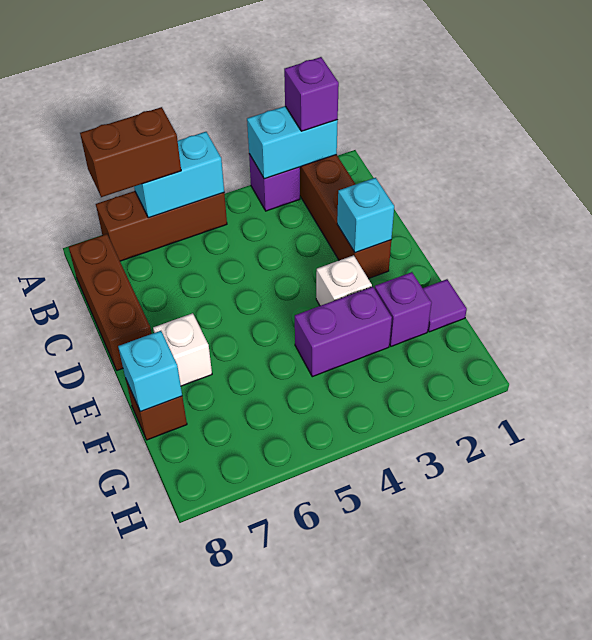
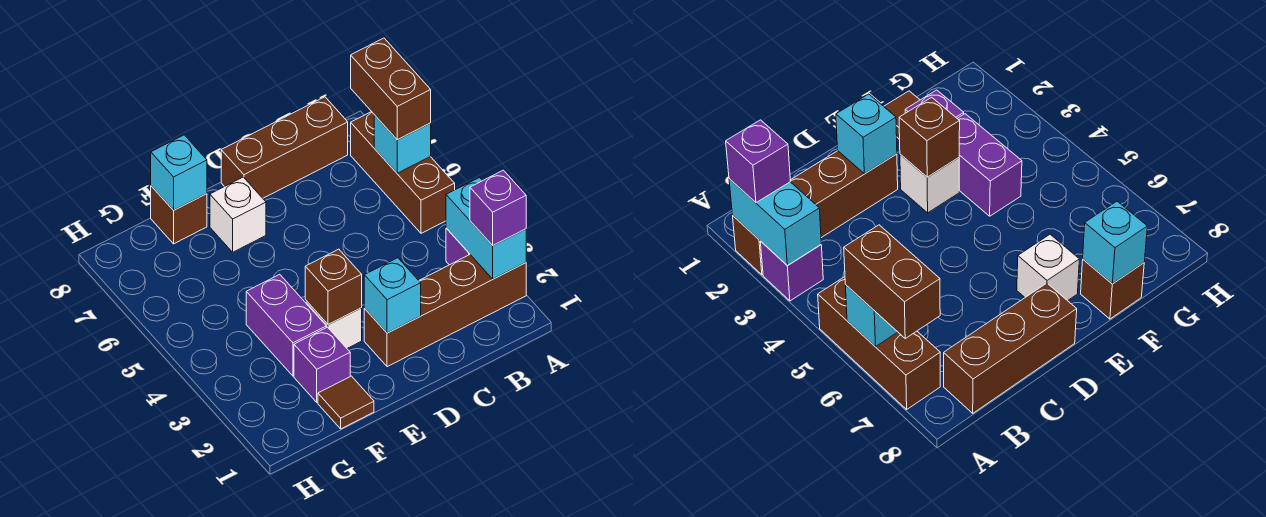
cyan 1x2 brick [134,132,224,218] -> cyan 1x1 brick [374,115,431,173]
none -> brown 1x1 brick [305,249,362,325]
purple 1x1 tile [423,279,467,332] -> brown 1x1 tile [318,376,374,429]

